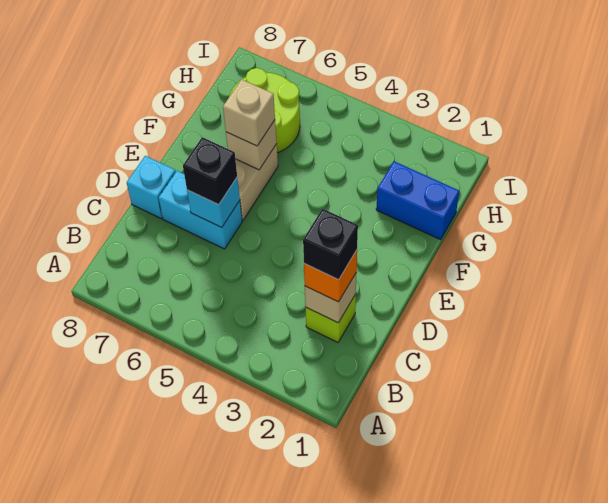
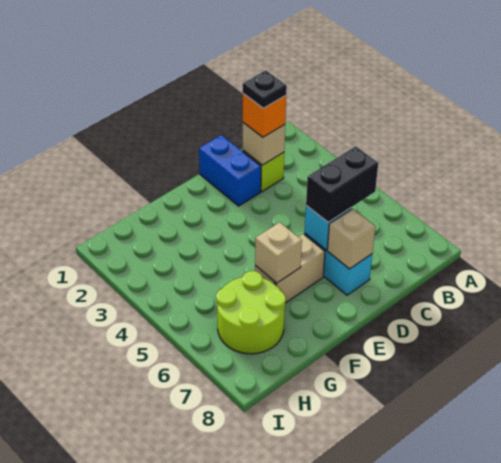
black 1x1 brick [303,209,358,280] -> black 1x1 plate [243,71,287,108]
black 1x1 brick [183,137,237,205] -> black 1x2 brick [306,146,378,222]
cyan 1x1 brick [127,156,176,218] -> none
tan 1x1 brick [223,79,275,146] -> tan 1x1 brick moved to [327,209,375,269]
blue 1x2 brick [376,161,459,240] -> blue 1x2 brick moved to [199,135,261,206]

